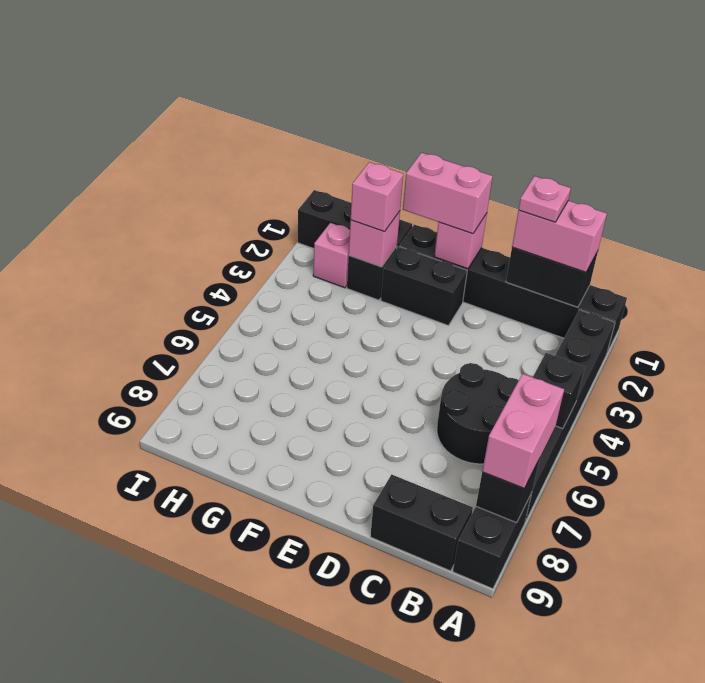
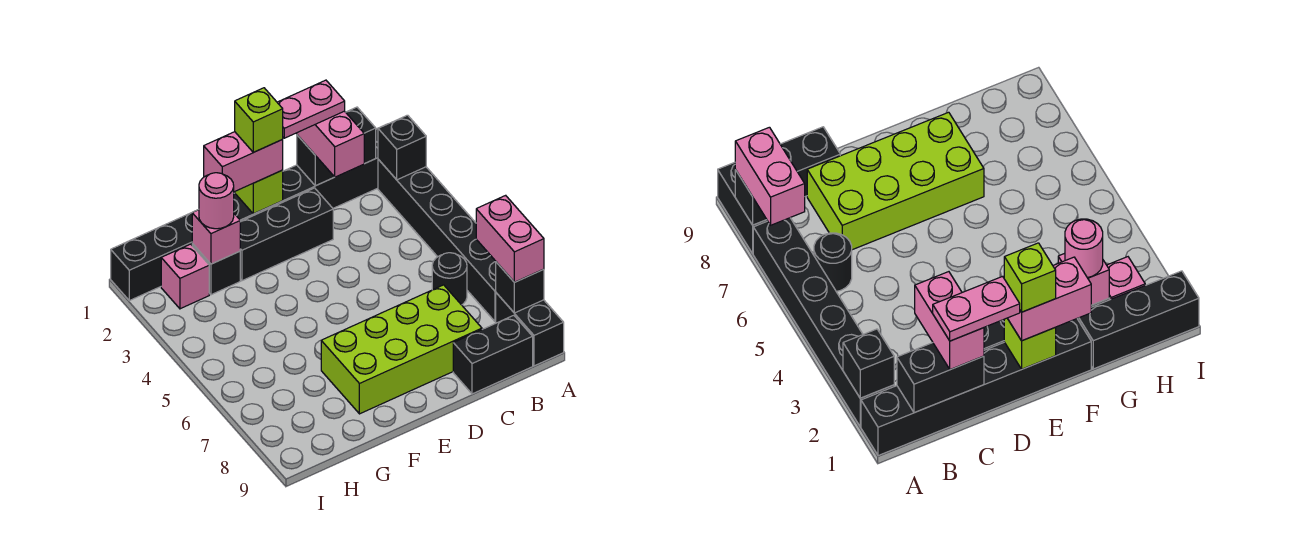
black 1x1 brick [533,353,585,429] -> black 1x1 brick moved to [378,115,426,180]
pink 1x2 brick [512,201,607,272] -> pink 1x2 brick turned to [297,111,364,177]
black 2x2 round brick [437,363,519,464] -> black 1x1 round brick [432,253,467,305]
pink 1x1 plate [519,176,571,222] -> pink 1x2 plate [277,80,345,138]
none -> lime 2x4 brick [321,285,482,414]
pink 1x1 brick [434,213,487,269] -> lime 1x1 brick [235,170,283,214]
none -> lime 1x1 brick [235,88,283,152]
black 1x2 brick [381,247,467,326] -> black 1x3 brick [240,188,333,281]
pink 1x1 brick [351,162,403,232] -> pink 1x1 round brick [199,173,234,229]

